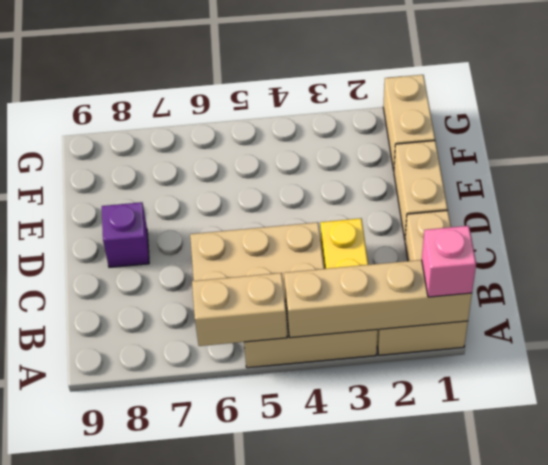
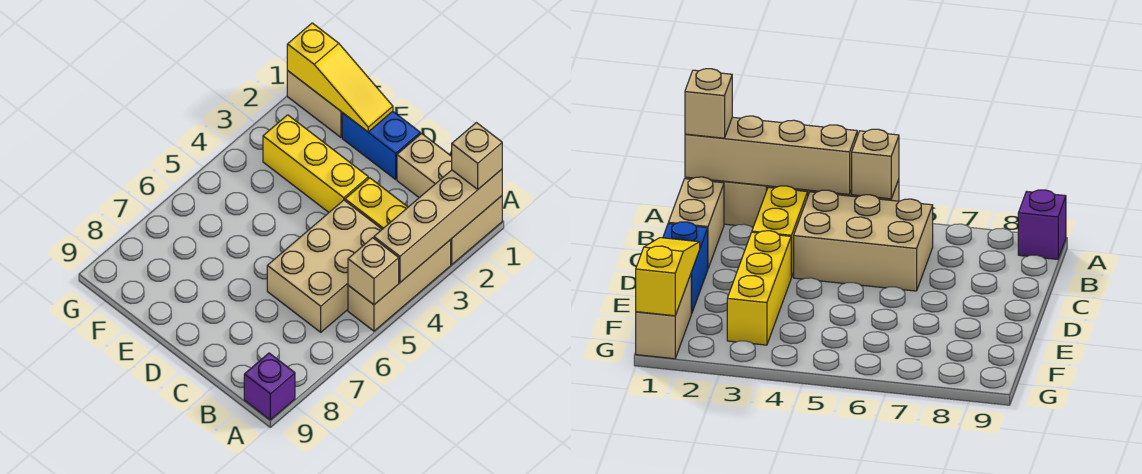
pink 1x1 brick [422,226,476,297] -> tan 1x1 brick [452,123,502,189]
tan 1x2 brick [192,273,287,346] -> tan 1x1 brick [348,238,399,305]
tan 1x2 brick [394,141,448,239] -> blue 1x2 brick [342,111,420,179]
none -> yellow 1x3 brick [263,115,368,212]
purple 1x1 brick [102,202,149,267] -> purple 1x1 brick moved to [244,353,295,420]
none -> yellow 1x3 slope [287,23,393,132]

